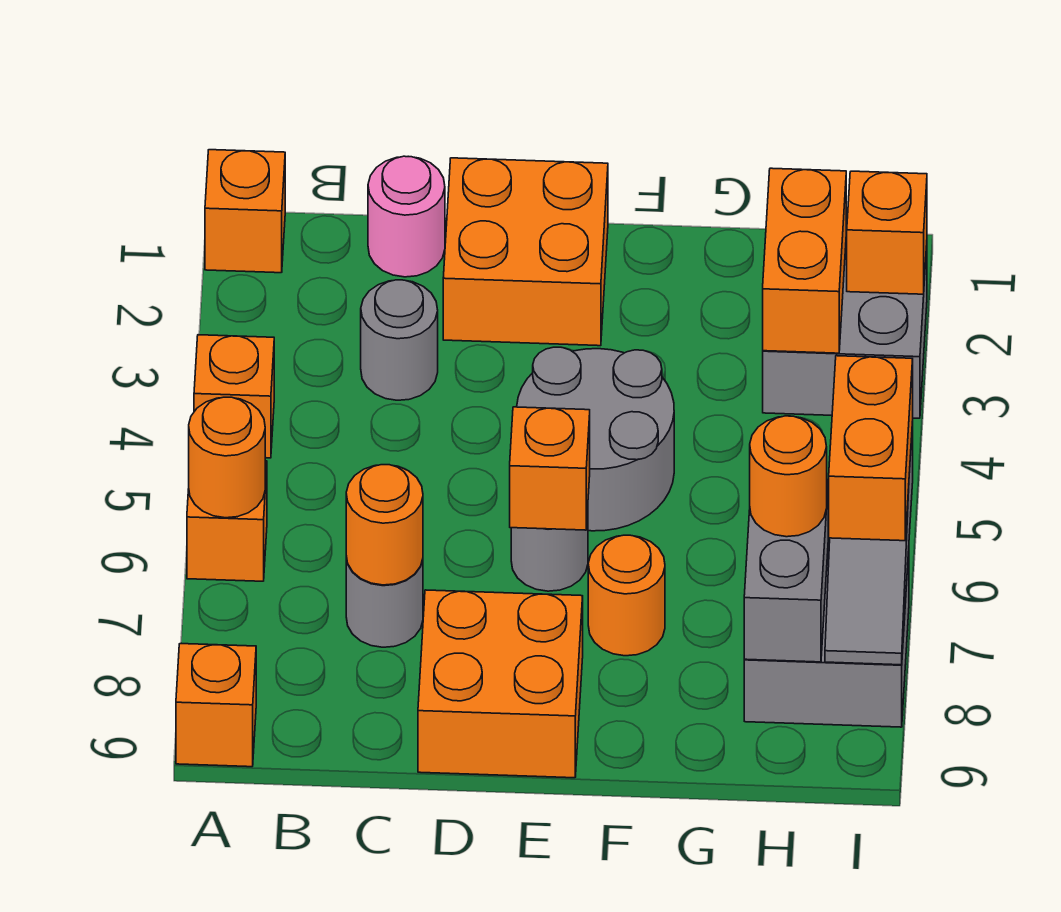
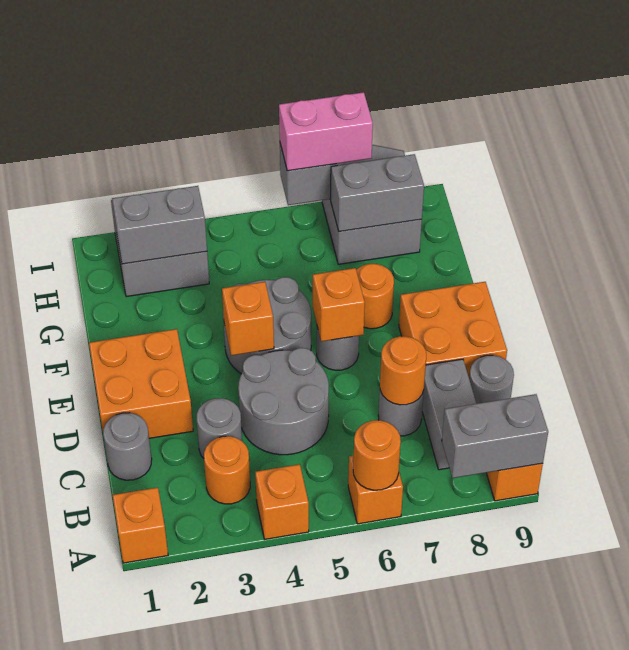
none -> grey 1x2 brick [442,394,548,478]
none -> grey 1x2 brick [422,359,476,470]
pink 1x1 round brick [368,156,445,277] -> grey 1x1 round brick [103,413,152,480]
none -> grey 2x2 round brick [238,348,329,455]
none -> grey 1x1 round brick [469,355,514,404]
orange 1x2 brick [763,168,846,353] -> grey 1x2 brick [112,186,207,264]
orange 1x1 round brick [750,416,827,537] -> orange 1x1 round brick moved to [204,436,250,504]
orange 1x1 brick [846,171,927,294] -> orange 1x1 brick moved to [222,282,274,356]
orange 1x2 brick [829,356,913,541] -> pink 1x2 brick [279,92,373,171]

